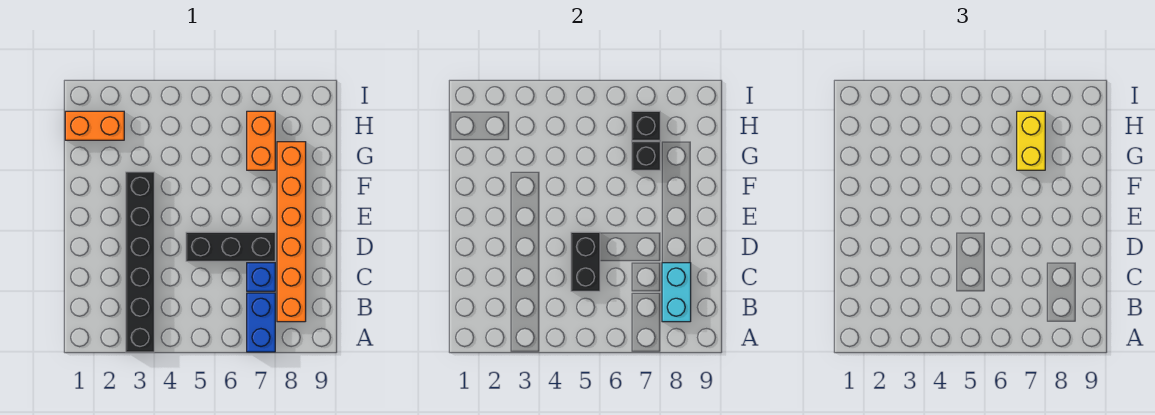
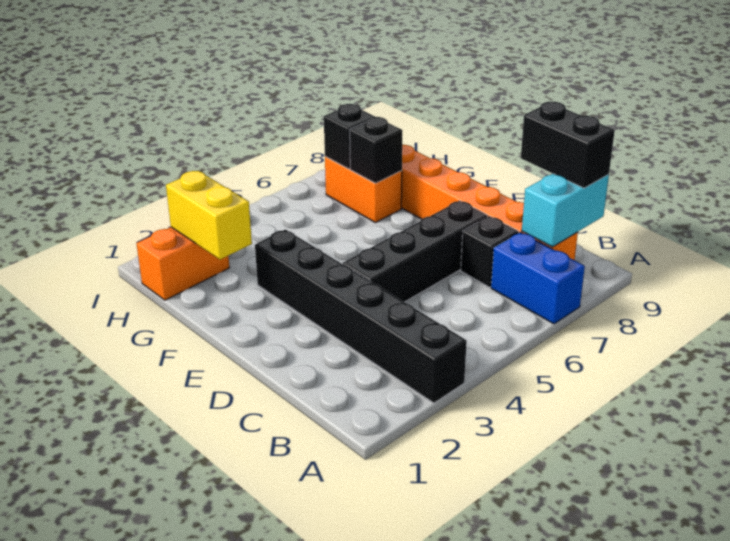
cyan 1x2 brick [662,263,691,322] -> cyan 1x2 brick turned to [522,174,609,247]
black 1x2 brick [571,232,600,291] -> black 1x2 brick moved to [521,101,615,188]
blue 1x1 brick [247,263,275,291] -> black 1x1 brick [461,216,519,287]
black 1x3 brick [186,232,275,261] -> black 1x4 brick [343,201,488,302]
yellow 1x2 brick [1017,111,1045,170] -> yellow 1x2 brick moved to [166,171,252,260]

